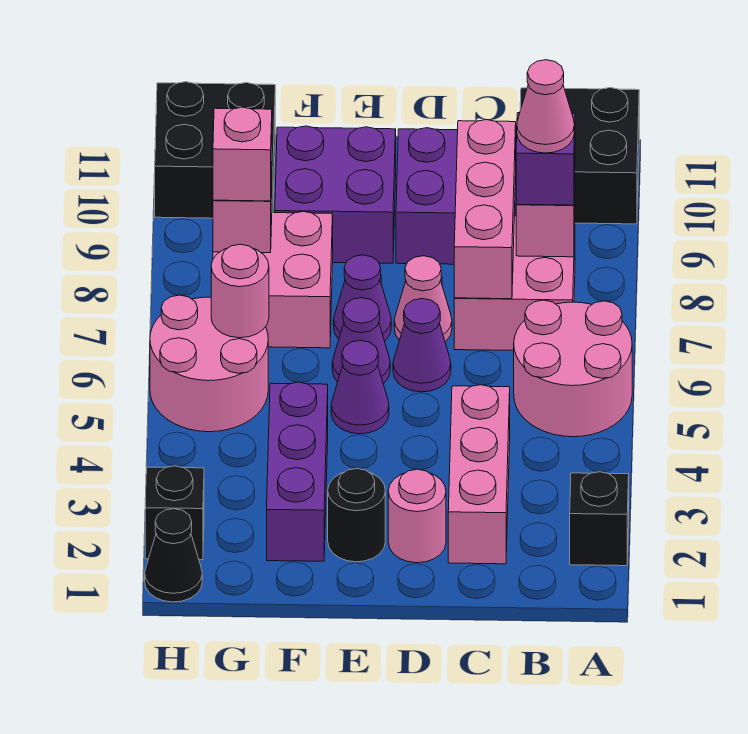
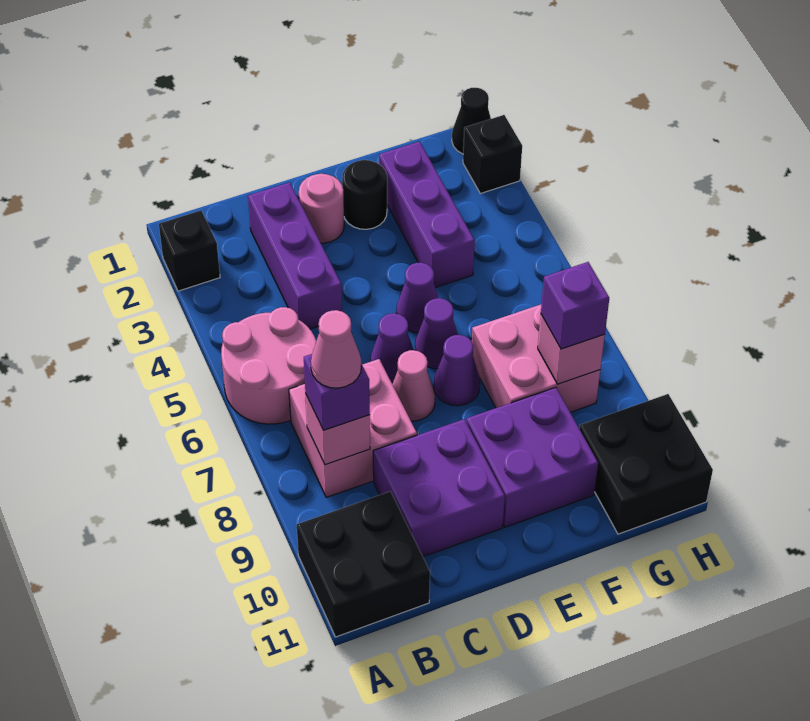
pink 1x3 brick [448,385,510,564] -> purple 1x3 brick [248,182,342,329]
pink 1x3 brick [454,120,516,299] -> none
pink 2x2 round brick [150,295,268,432] -> none
pink 1x1 round brick [211,244,269,338] -> none
pink 1x1 brick [213,107,272,201] -> purple 1x1 brick [541,262,609,349]

